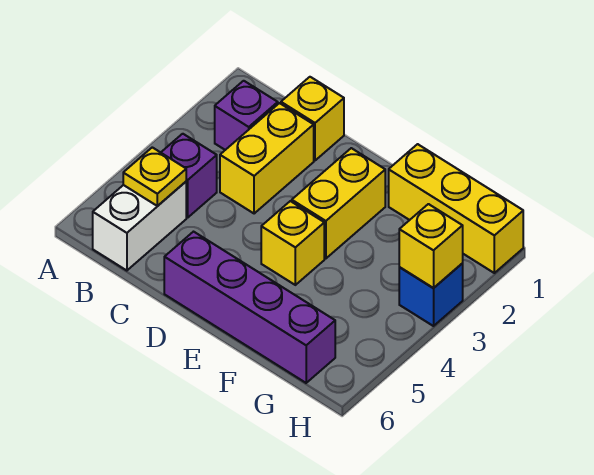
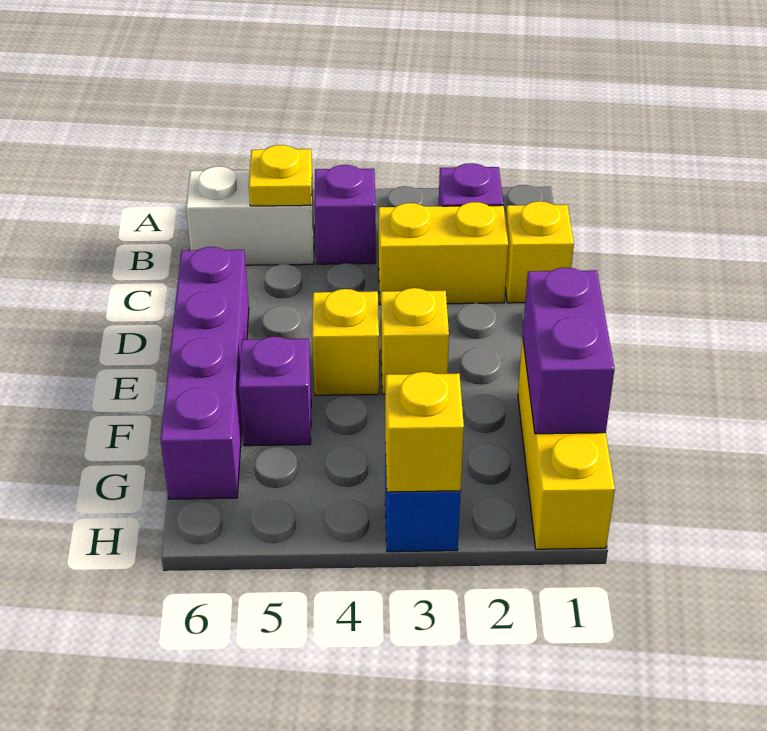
yellow 1x2 brick [292,148,385,259] -> yellow 1x1 brick [381,288,449,394]
none -> purple 1x2 brick [523,267,615,434]
none -> purple 1x1 brick [239,336,311,446]

